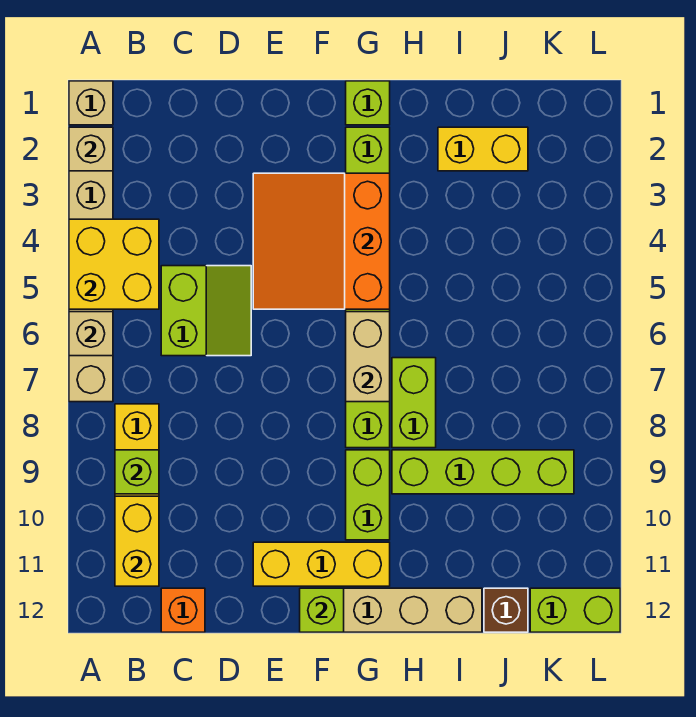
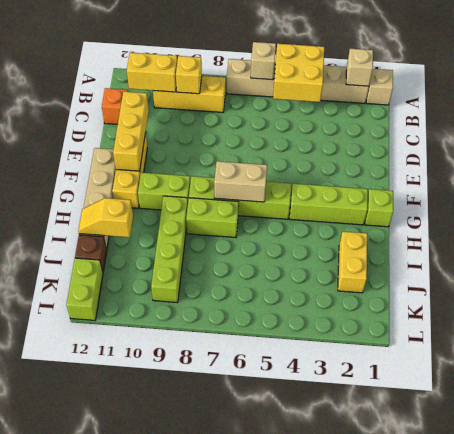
lime 1x1 brick [115,450,159,494] -> yellow 1x1 brick [176,56,202,94]
lime 2x2 slope [161,266,251,356] -> none
none -> yellow 1x3 brick [113,92,149,171]
orange 3x3 slope [253,173,390,309] -> none
lime 1x1 brick [300,588,344,632] -> none
none -> yellow 1x2 slope [78,198,133,237]

